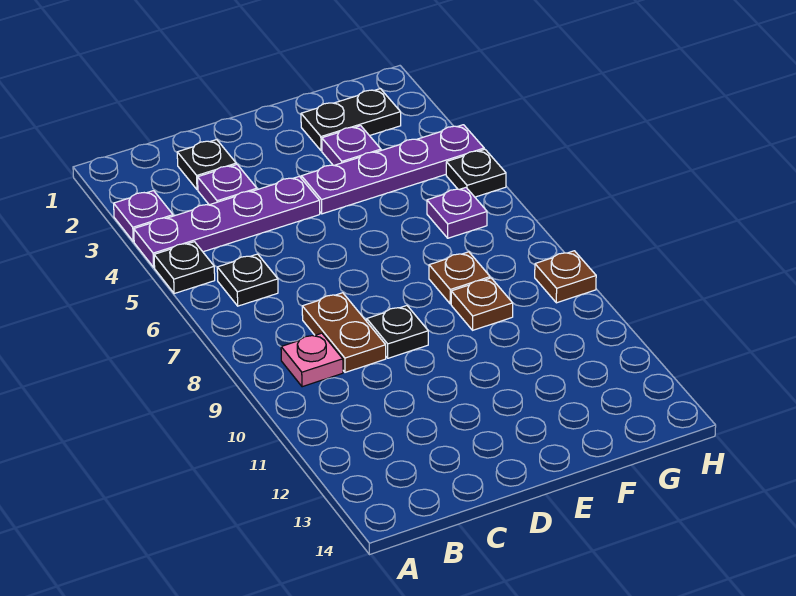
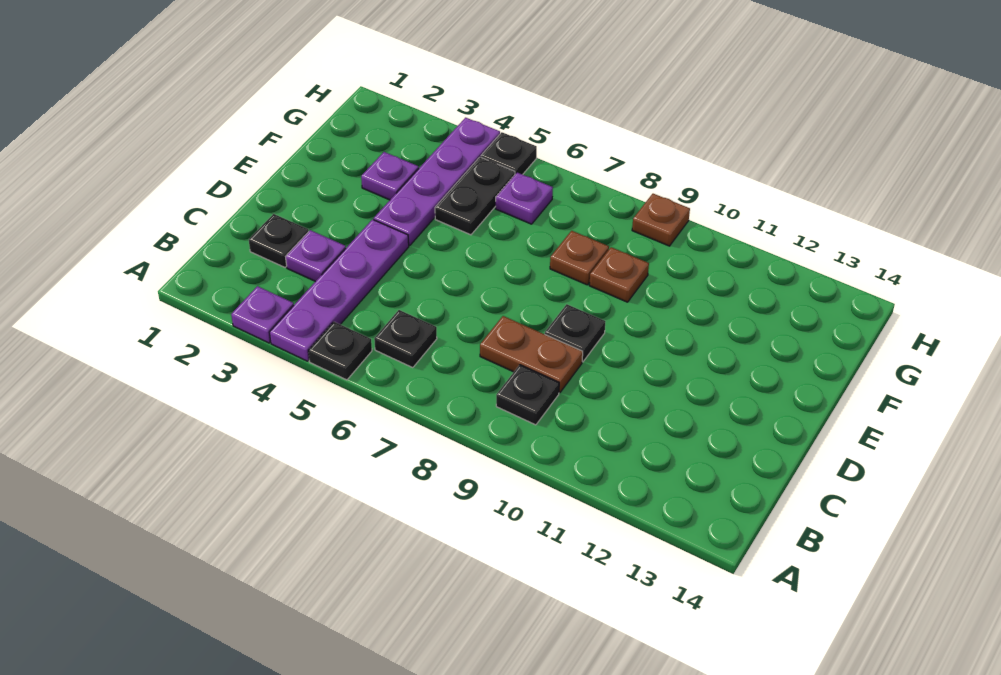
pink 1x1 plate [281,333,343,387] -> black 1x1 plate [496,365,559,425]
black 1x2 plate [301,89,401,151] -> black 1x2 plate moved to [435,157,515,235]

